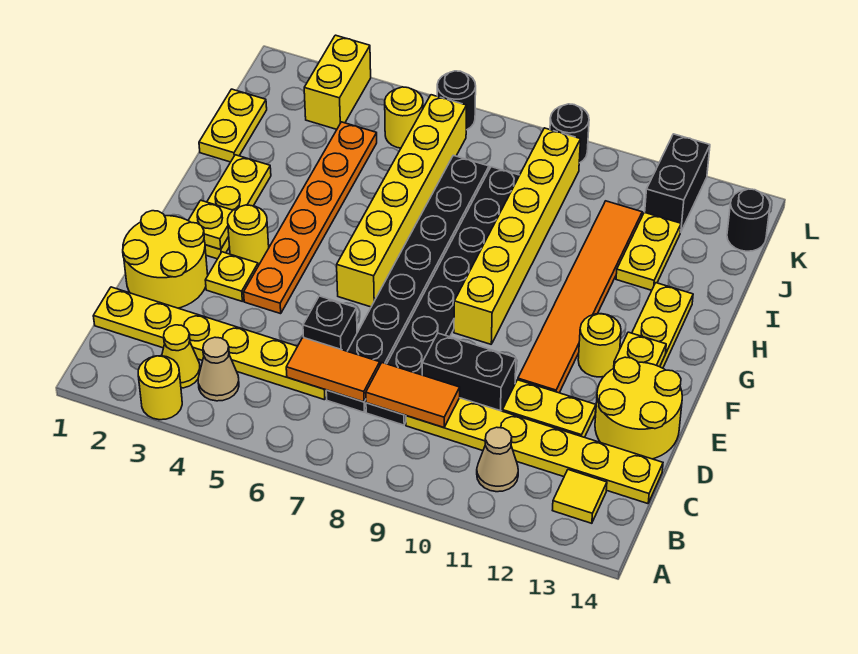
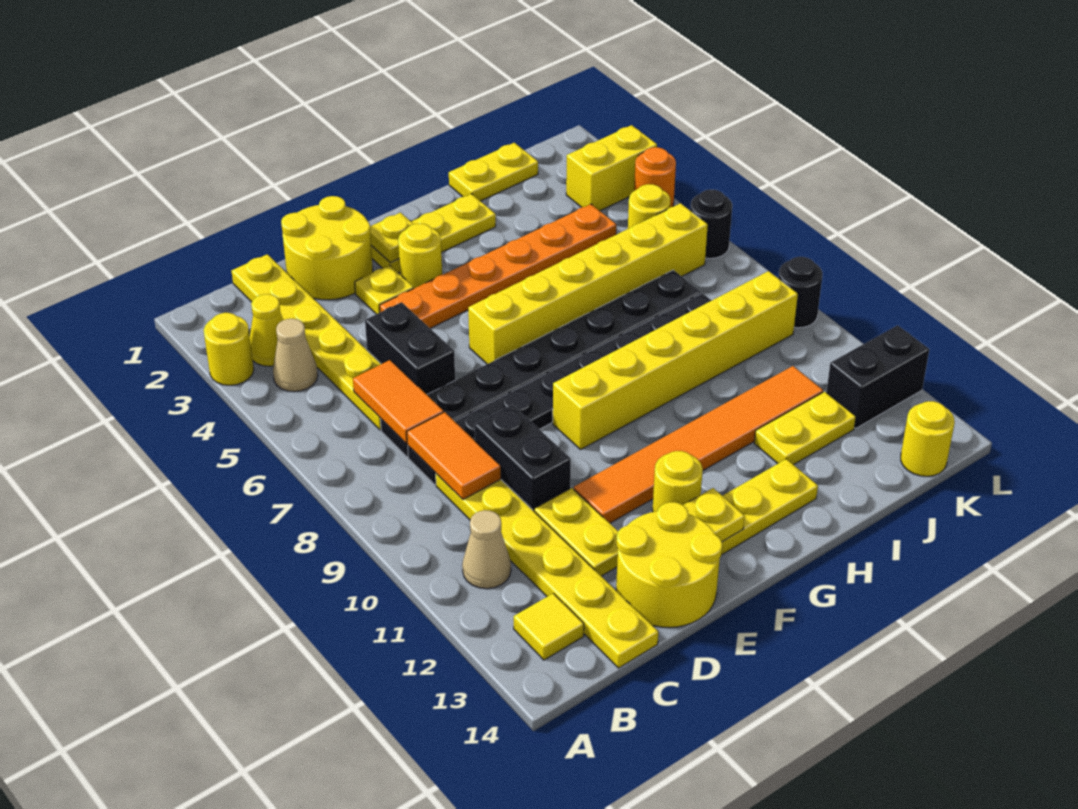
black 1x1 brick [303,296,357,351] -> black 1x2 brick [365,302,455,394]
black 1x1 round brick [727,189,770,251] -> yellow 1x1 round brick [901,401,955,476]
none -> orange 1x1 round brick [634,147,676,207]

